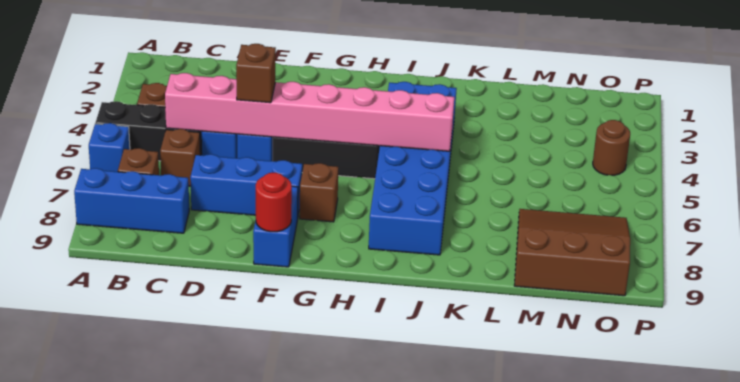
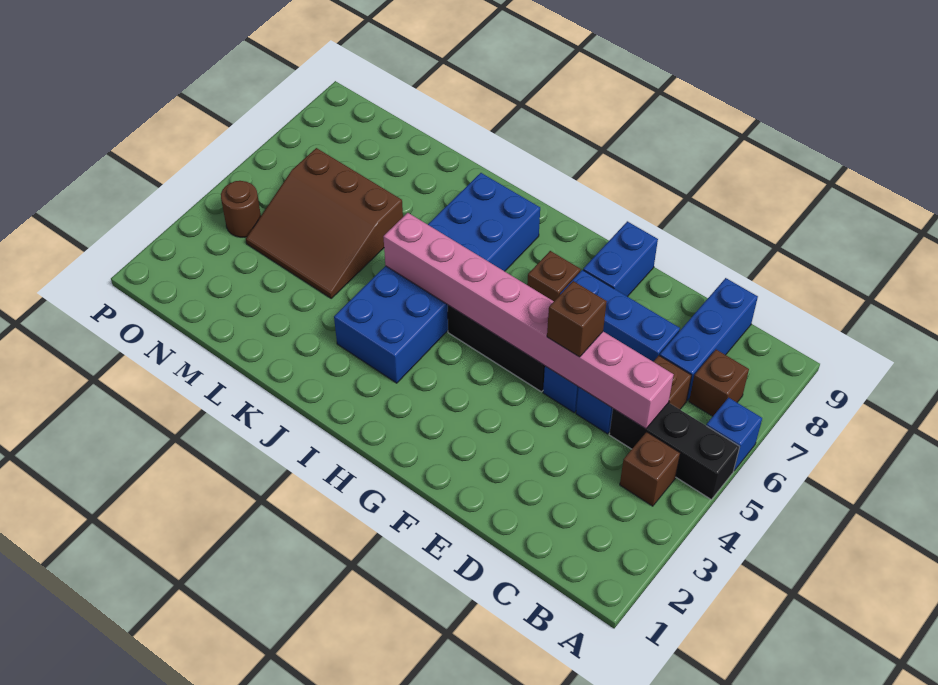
blue 1x3 brick [74,168,189,233] -> blue 1x3 brick turned to [660,278,758,400]
red 1x1 round brick [256,173,292,232] -> none
brown 3x3 slope [514,209,630,296] -> brown 3x3 slope moved to [246,148,403,298]

